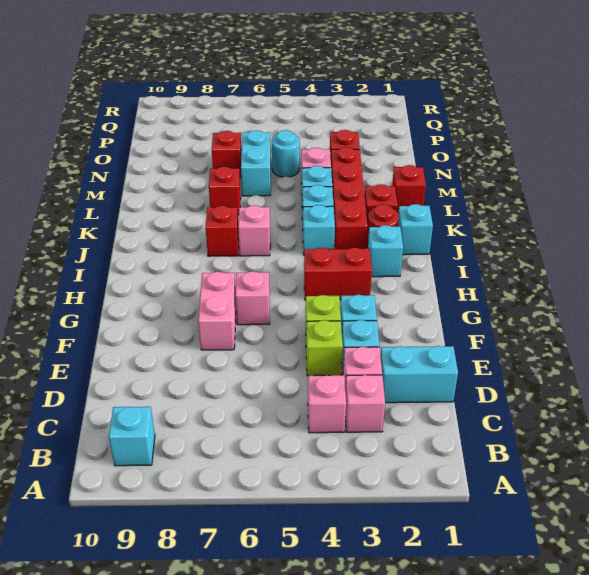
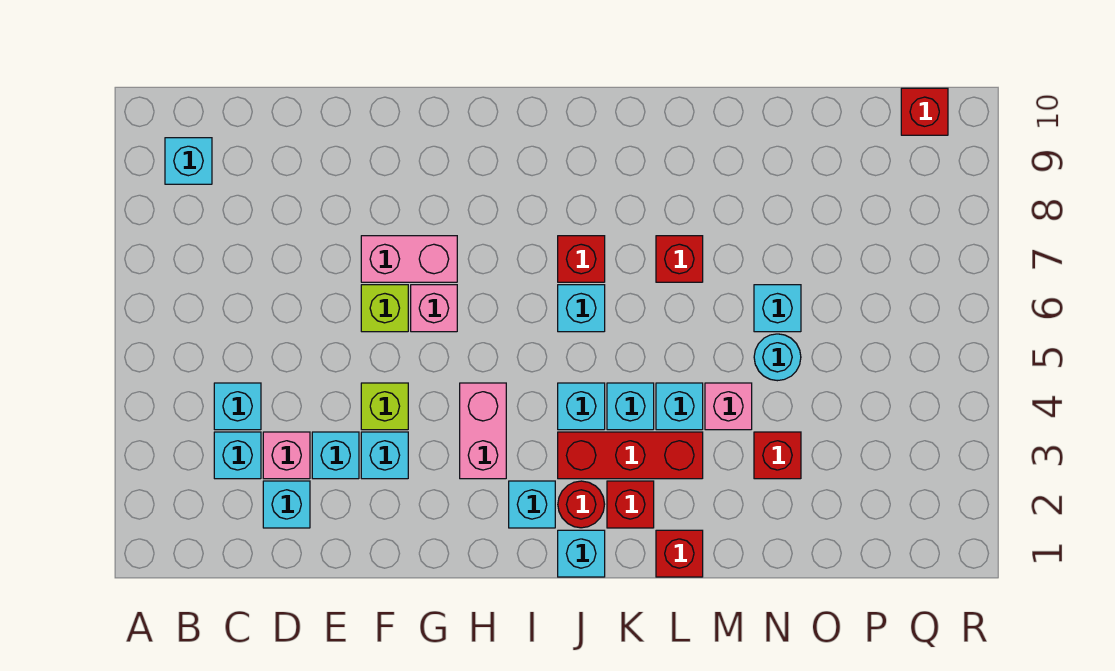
pink 1x1 brick [345,375,385,432] -> cyan 1x1 brick [214,432,261,479]
pink 1x1 brick [308,375,346,433] -> cyan 1x1 brick [214,383,261,430]
cyan 1x2 brick [381,346,458,403] -> cyan 1x1 brick [263,481,310,528]
lime 1x1 brick [306,320,343,376] -> lime 1x1 brick moved to [361,285,408,332]
red 1x2 brick [304,247,372,300] -> pink 1x2 brick [460,383,506,479]
red 1x4 brick [331,147,368,249] -> red 1x3 brick [558,432,703,479]
pink 1x1 brick [238,205,270,256] -> cyan 1x1 brick [558,285,605,332]
cyan 1x2 brick [241,131,271,196] -> cyan 1x1 brick [754,285,801,332]
red 1x1 brick [212,131,242,178] -> red 1x1 brick moved to [901,88,948,135]

